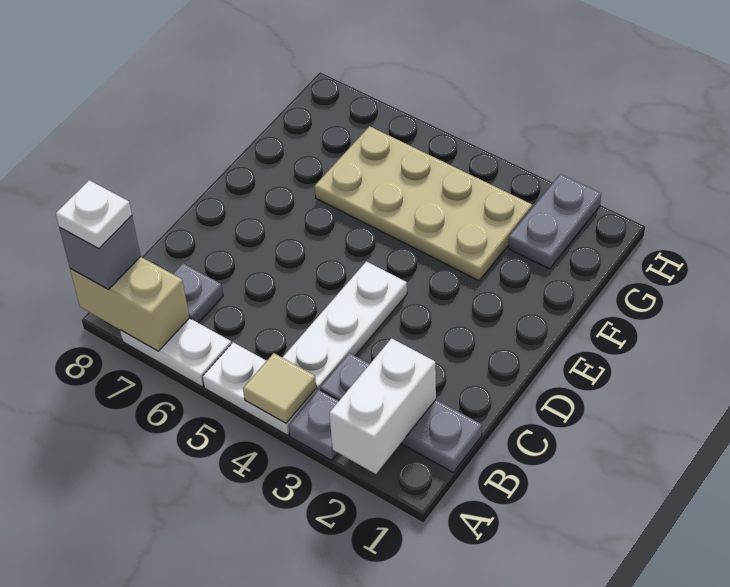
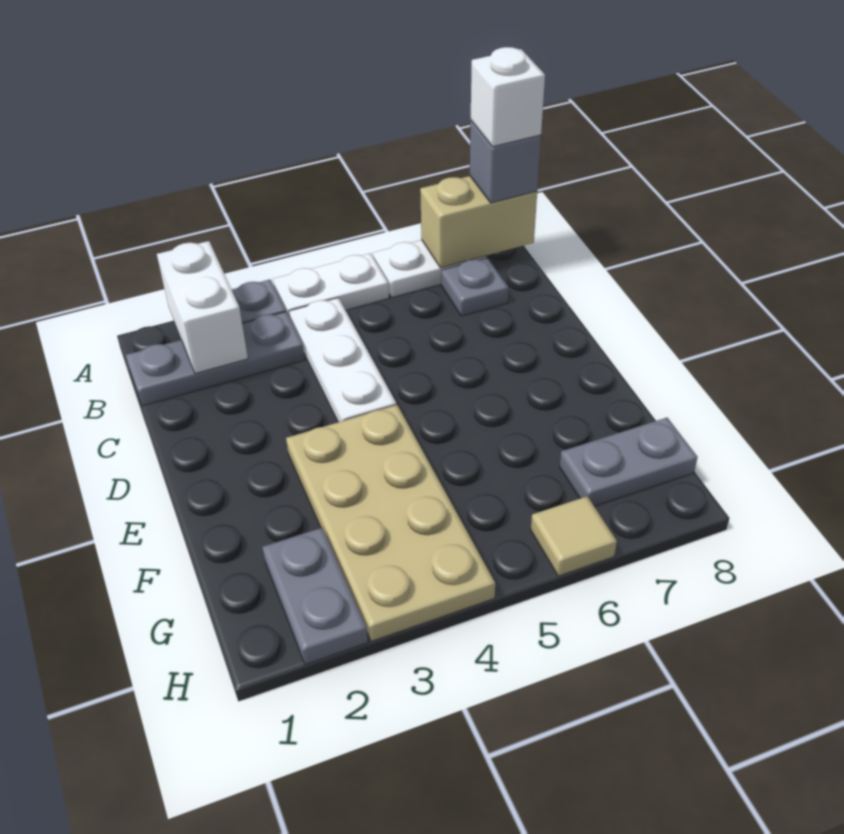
tan 1x1 tile [243,353,316,423] -> tan 1x1 tile moved to [531,496,617,576]
white 1x1 plate [56,180,132,249] -> white 1x1 brick [471,47,545,147]
tan 2x4 plate [315,126,532,281] -> tan 2x4 plate turned to [286,405,495,641]
none -> grey 1x2 plate [560,418,698,506]

